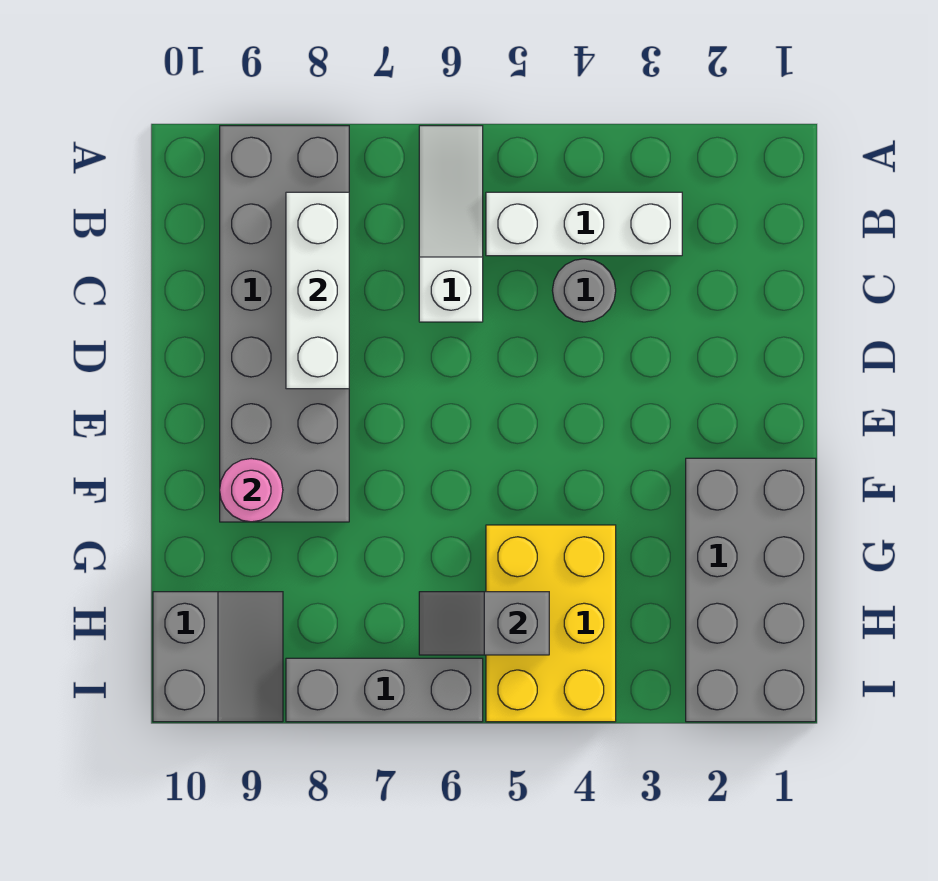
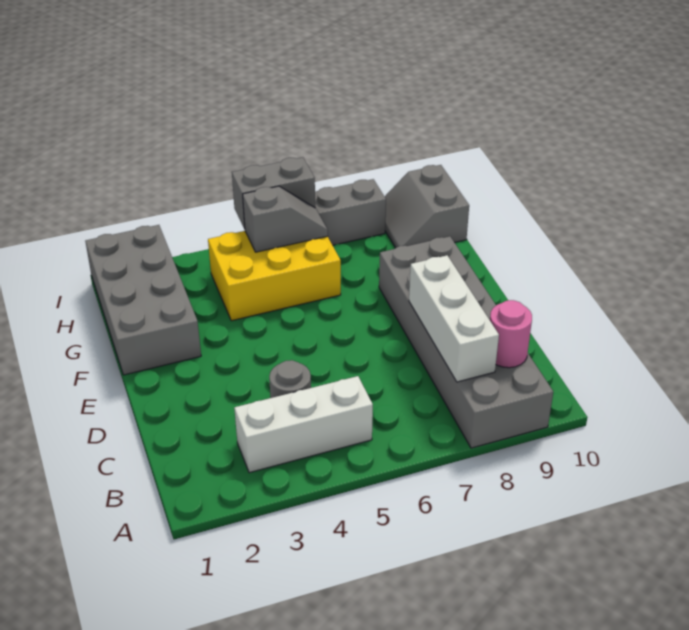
white 1x3 slope [419,126,483,322] -> none
pink 1x1 round brick [220,459,283,522] -> pink 1x1 round brick moved to [490,300,532,368]
yellow 2x3 brick [486,525,616,722] -> yellow 2x3 brick turned to [208,231,341,321]
none -> grey 1x2 brick [232,157,315,229]

